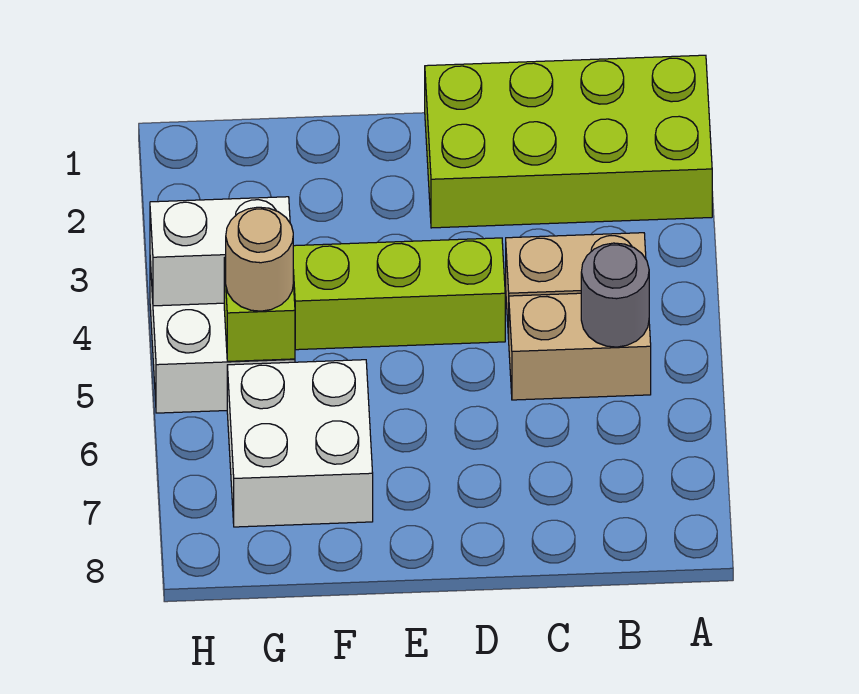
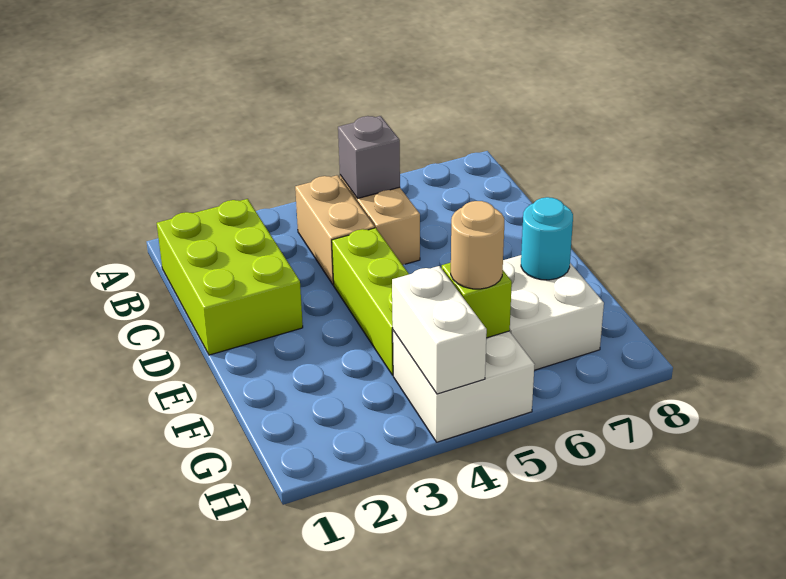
lime 2x4 brick [425,55,712,228] -> lime 2x3 brick [157,199,303,355]
grey 1x1 round brick [581,243,649,347] -> grey 1x1 brick [338,116,400,198]
none -> cyan 1x1 round brick [521,197,573,280]

